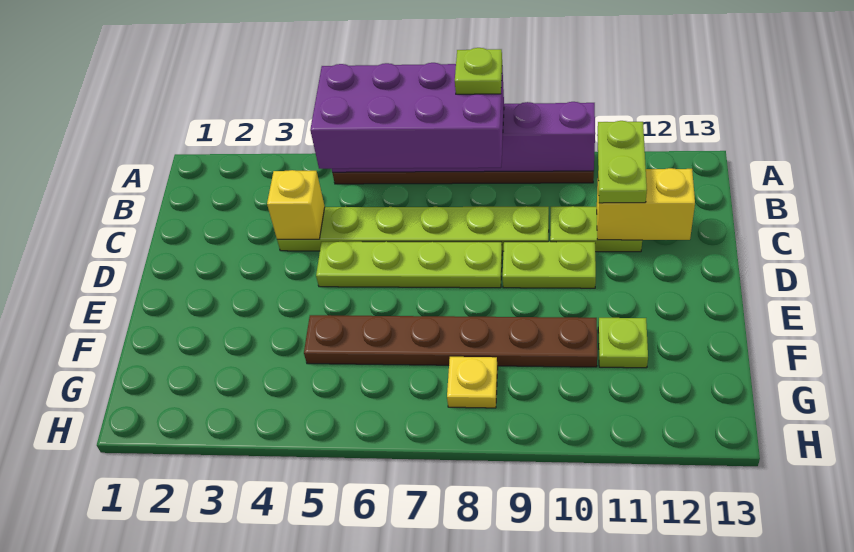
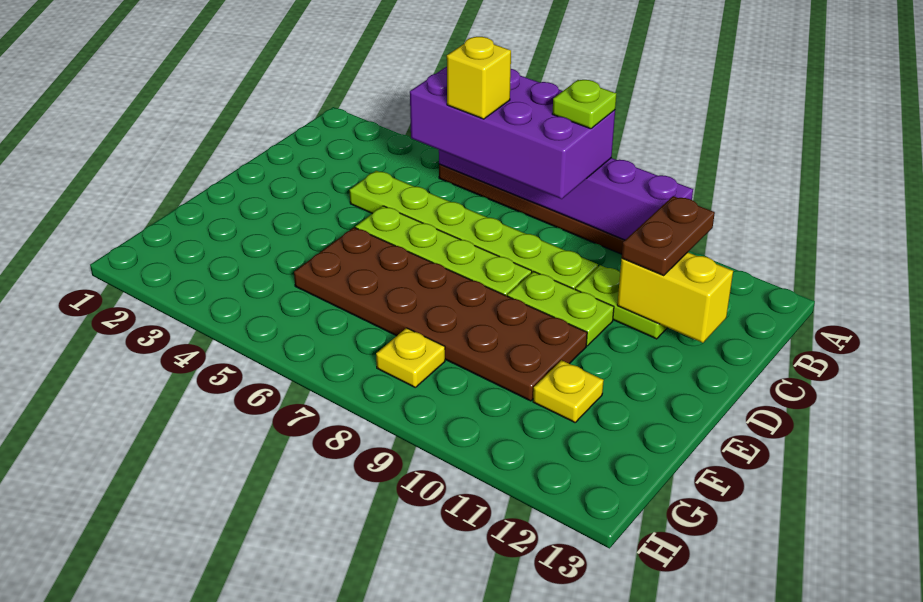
lime 1x2 plate [597,121,647,203] -> brown 1x2 plate [622,196,715,276]
yellow 1x1 brick [267,170,325,239] -> yellow 1x1 brick moved to [447,37,511,119]
brown 1x6 plate [304,315,597,367] -> brown 2x6 plate [294,227,587,401]
lime 1x1 plate [598,318,648,368] -> yellow 1x1 plate [533,360,604,422]

